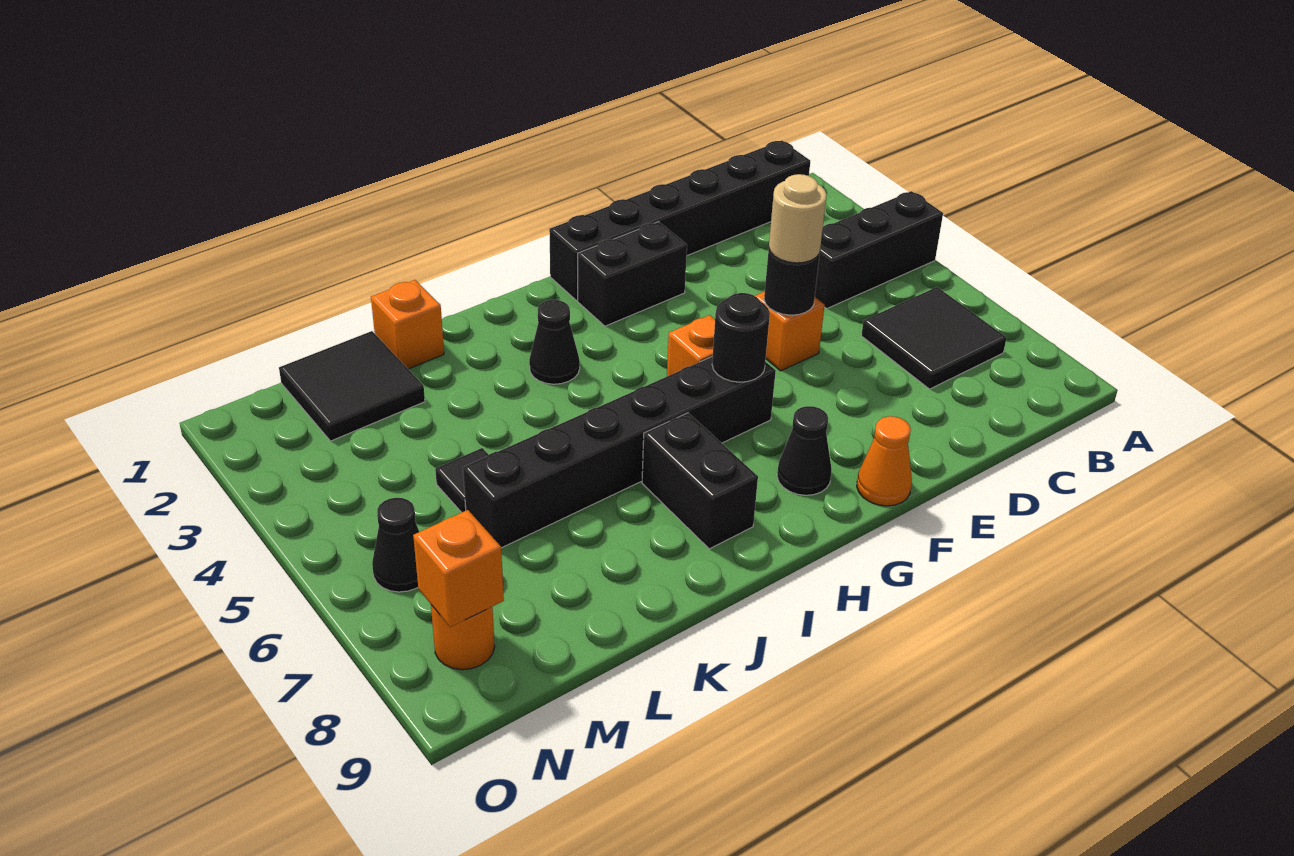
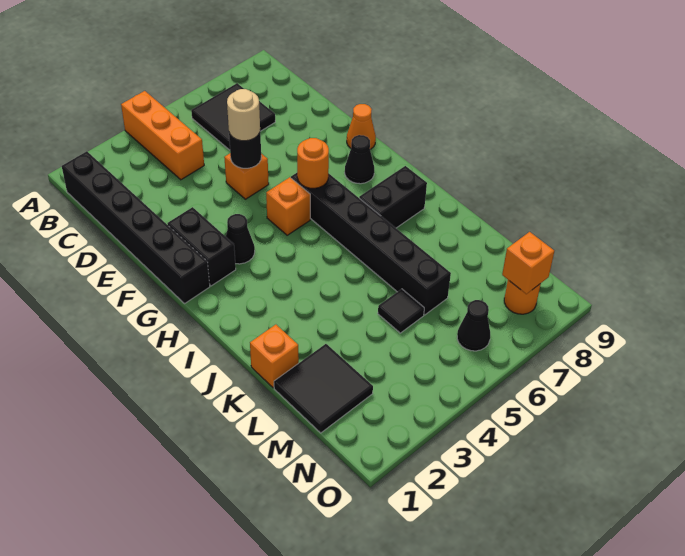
black 1x3 brick [815,191,943,308] -> orange 1x3 brick [121,91,204,180]
black 1x1 round brick [712,293,770,382] -> orange 1x1 round brick [297,138,329,188]
black 1x1 cone [529,300,580,384] -> black 1x1 cone moved to [226,214,255,264]

